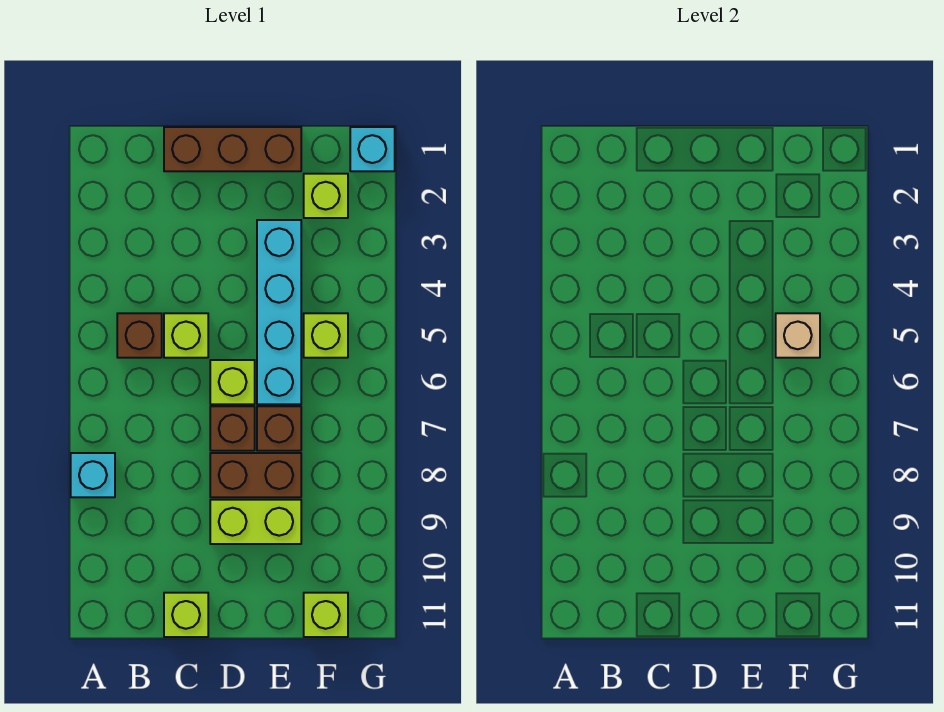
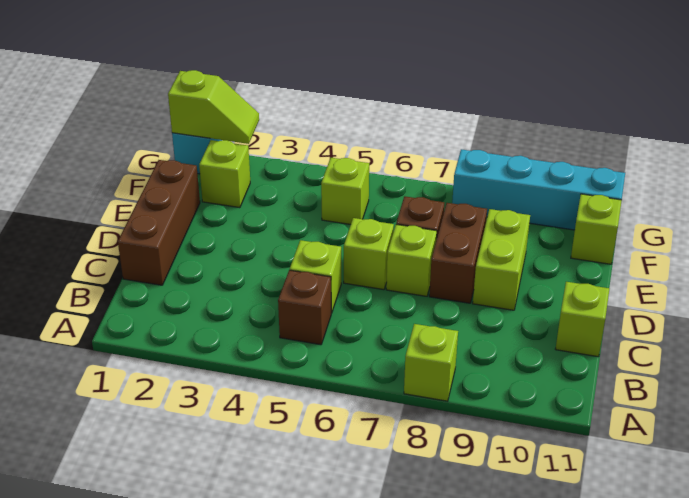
cyan 1x1 brick [71,453,115,497] -> lime 1x1 brick [404,324,458,401]
brown 1x1 brick [210,406,255,451] -> lime 1x1 brick [386,225,437,296]
cyan 1x4 brick [257,220,301,404] -> cyan 1x4 brick moved to [452,149,625,230]
tan 1x1 brick [776,313,820,358] -> none
none -> lime 1x2 slope [168,70,259,144]

